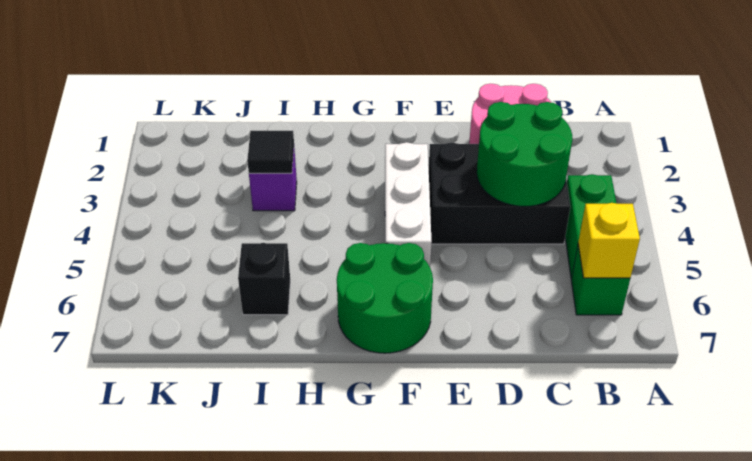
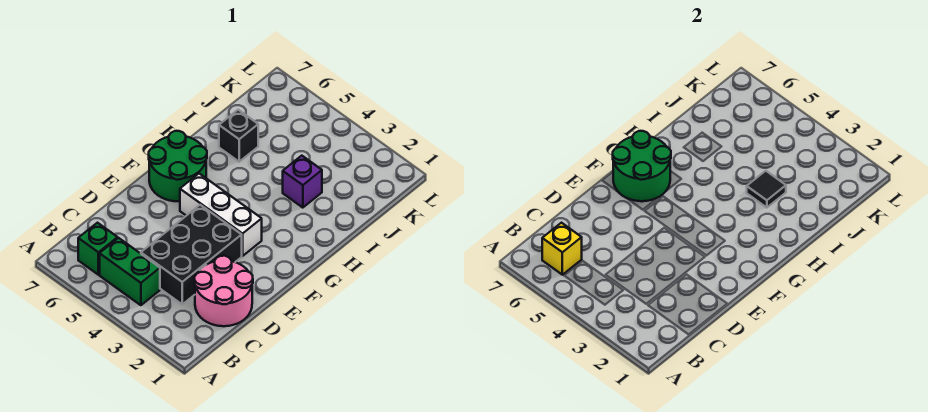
green 2x2 round brick [477,102,572,207] -> green 2x2 round brick moved to [613,131,671,201]

